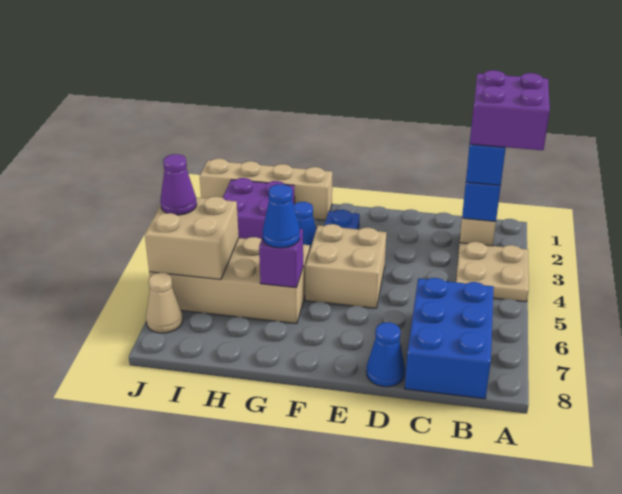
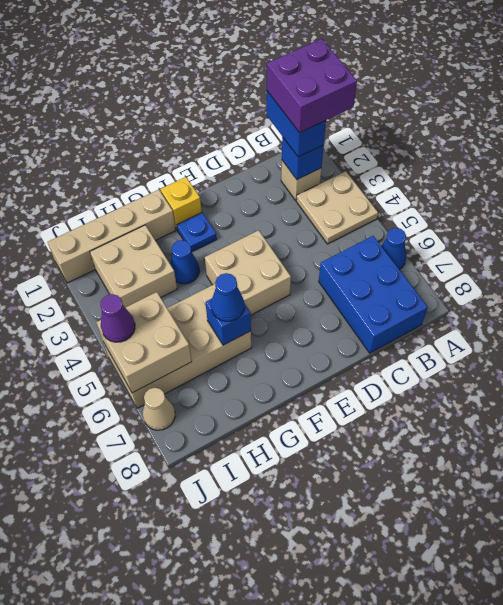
blue 1x1 cone [366,322,405,387] -> blue 1x1 cone moved to [381,228,406,270]
none -> yellow 1x1 brick [160,177,202,229]
purple 1x1 brick [259,229,303,288] -> blue 1x1 brick [205,299,251,345]
purple 2x2 brick [223,178,295,239] -> tan 2x2 brick [90,225,177,307]

